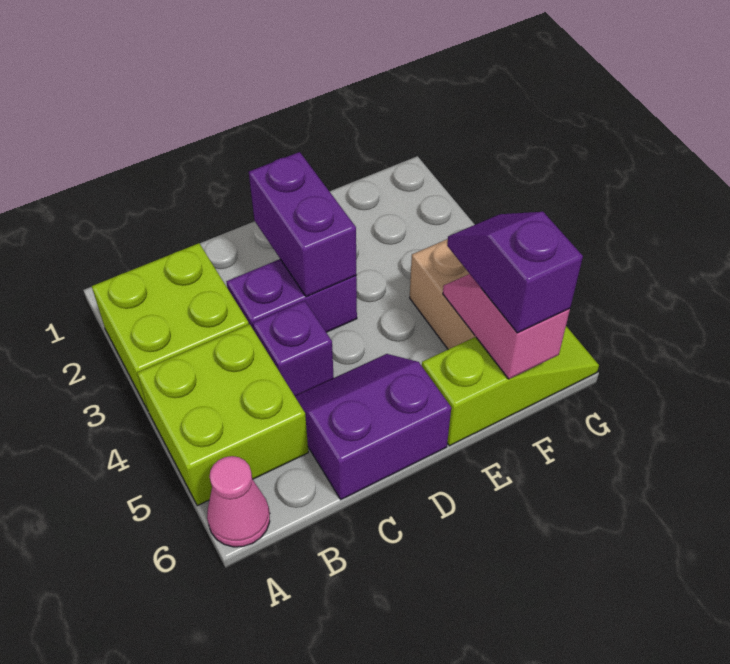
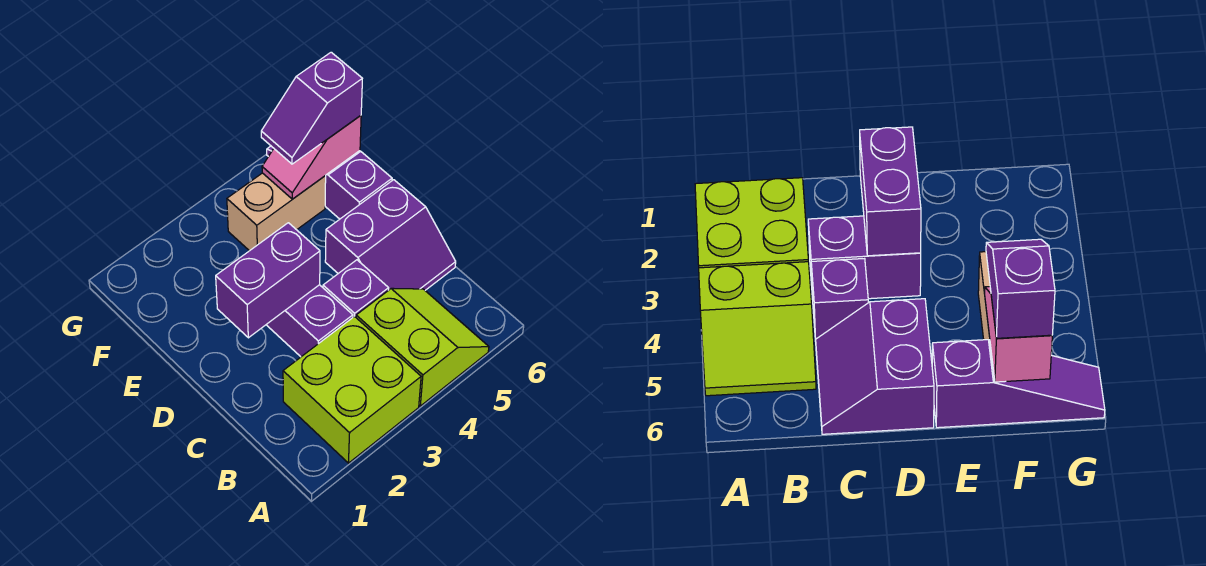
lime 2x2 brick [137,324,308,506] -> lime 2x2 slope [356,288,489,406]
pink 1x1 cone [207,456,270,547] -> none
purple 2x2 slope [295,354,451,499] -> purple 2x2 slope turned to [325,180,456,290]
lime 1x3 slope [422,326,599,446] -> purple 1x3 slope [267,146,392,219]

